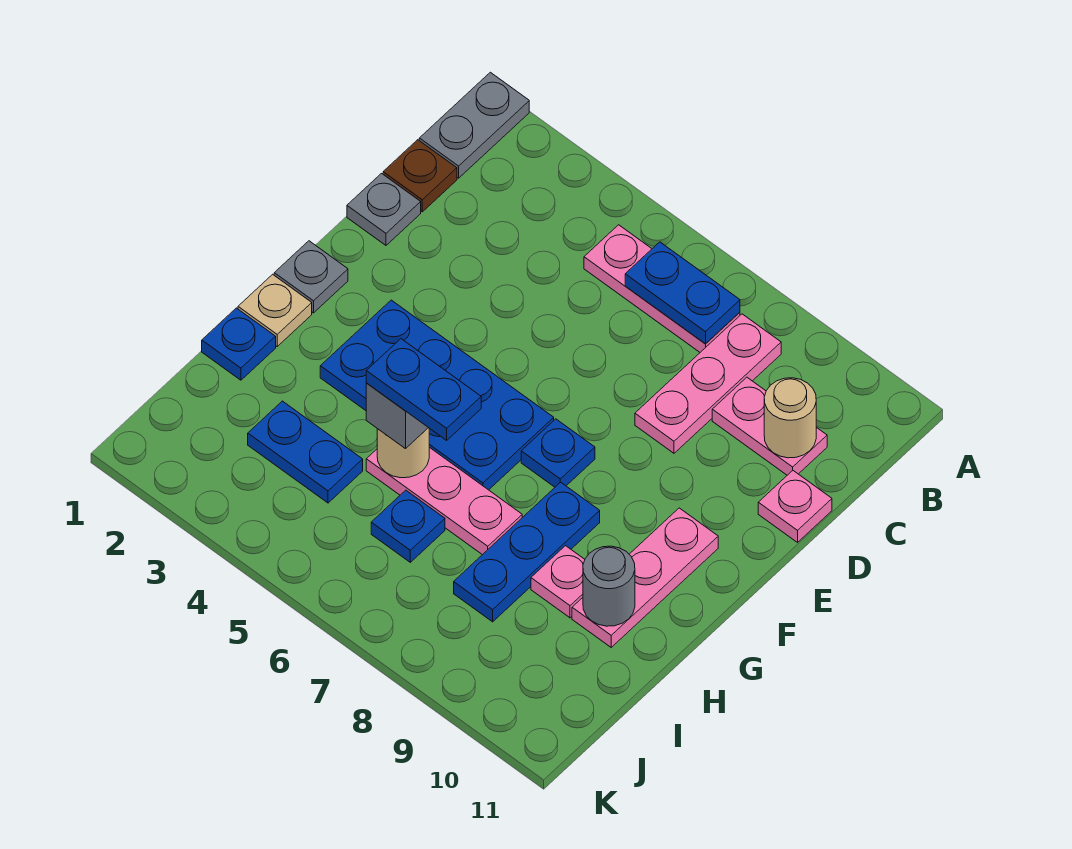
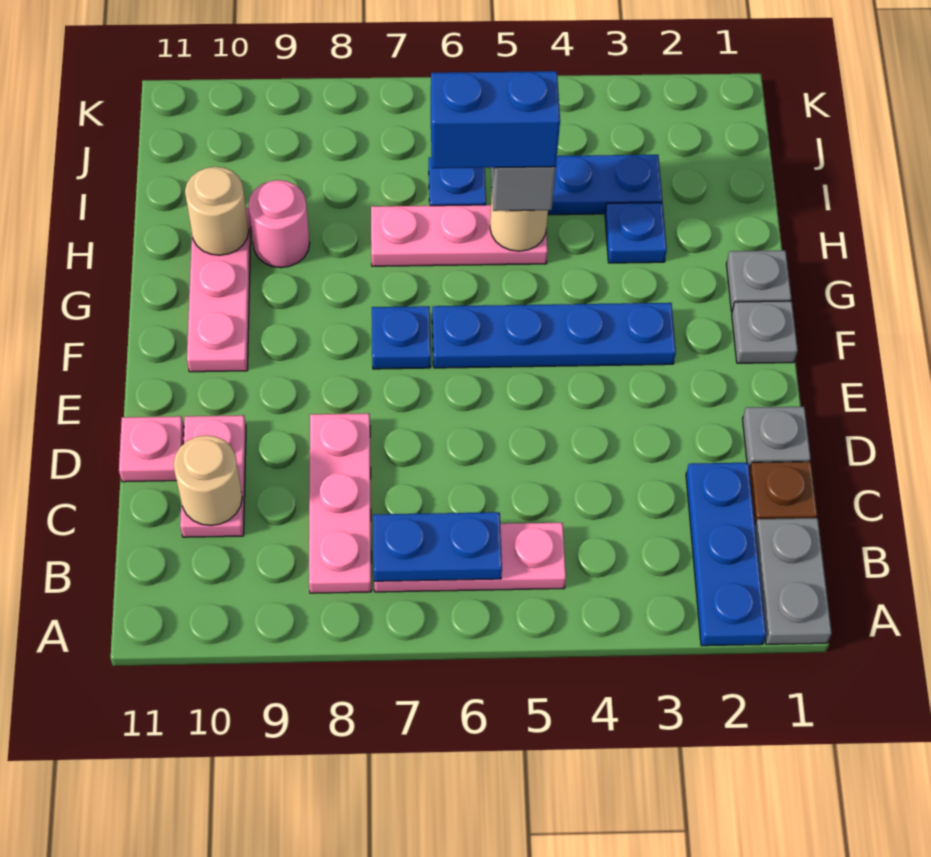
pink 1x2 plate [712,377,827,475] -> pink 1x2 plate turned to [180,415,246,537]
blue 2x4 plate [320,300,554,490] -> blue 1x4 plate [432,303,676,368]
tan 1x1 plate [238,274,312,346] -> grey 1x1 plate [726,250,792,311]
blue 1x3 plate [454,482,600,622] -> blue 1x3 plate moved to [686,463,766,646]
blue 1x1 plate [202,308,276,380] -> blue 1x1 plate moved to [605,203,667,263]
blue 1x2 plate [366,339,481,440] -> blue 1x2 brick [431,71,560,168]
pink 1x1 plate [531,546,585,618] -> pink 1x1 round brick [248,180,310,268]
grey 1x1 round brick [583,546,635,626] -> tan 1x1 round brick [185,167,249,255]

